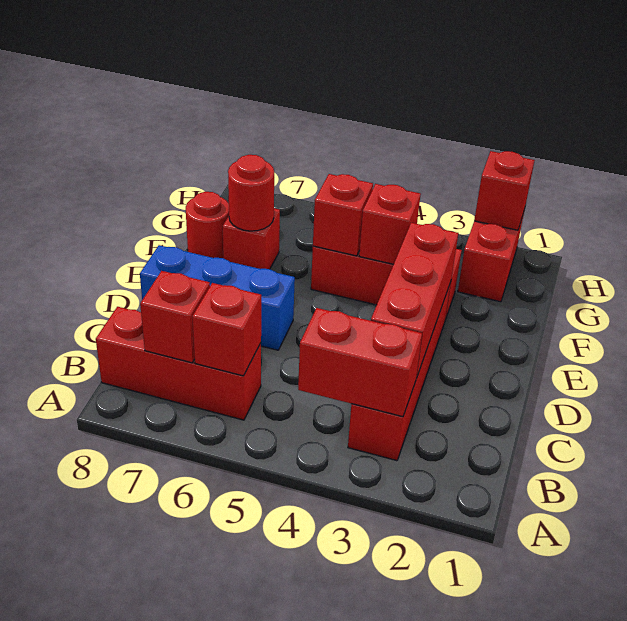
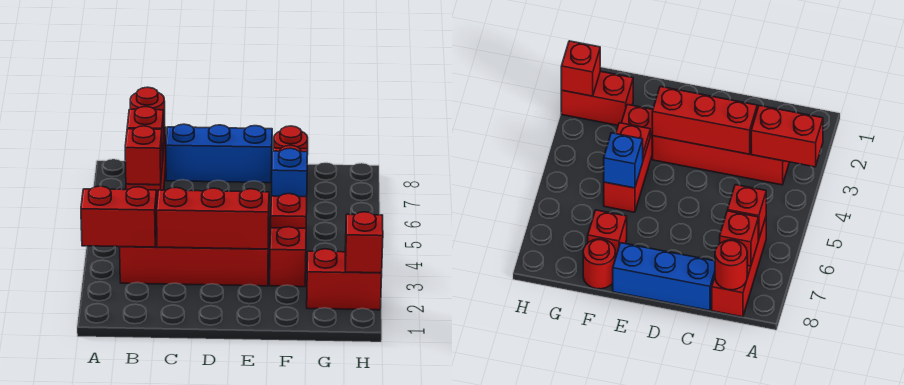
red 1x2 brick [298,308,422,417] -> red 1x2 brick turned to [81,186,157,247]
blue 1x3 brick [140,245,295,350] -> blue 1x3 brick turned to [166,124,272,183]
red 1x1 brick [359,184,421,264] -> red 1x1 plate [271,194,307,229]
red 1x1 brick [313,174,373,256] -> blue 1x1 brick [271,148,308,197]
red 1x1 round brick [228,155,274,231] -> red 1x1 round brick moved to [130,87,165,137]

